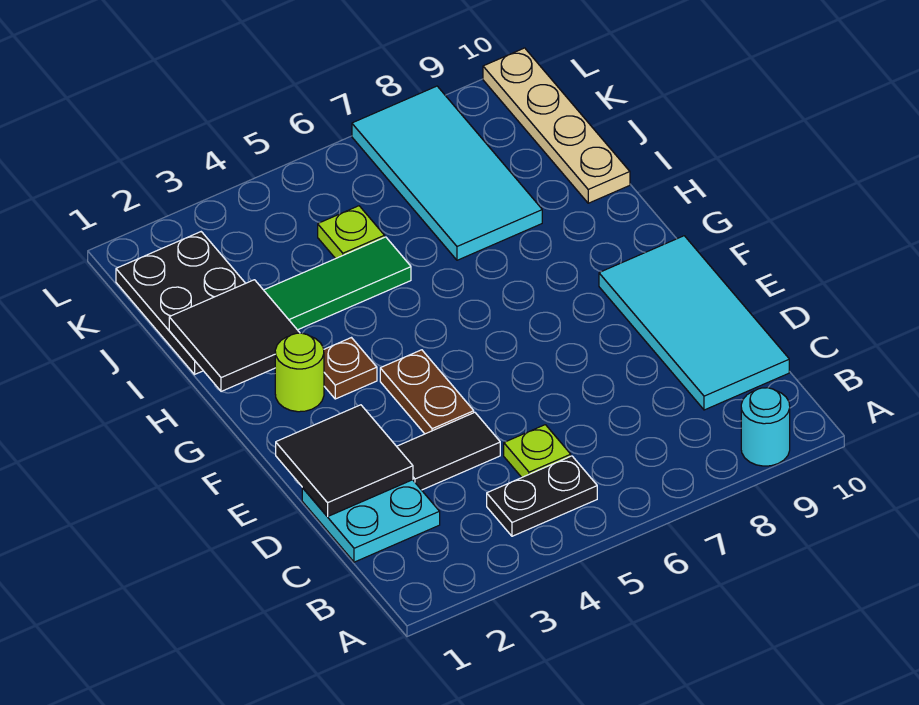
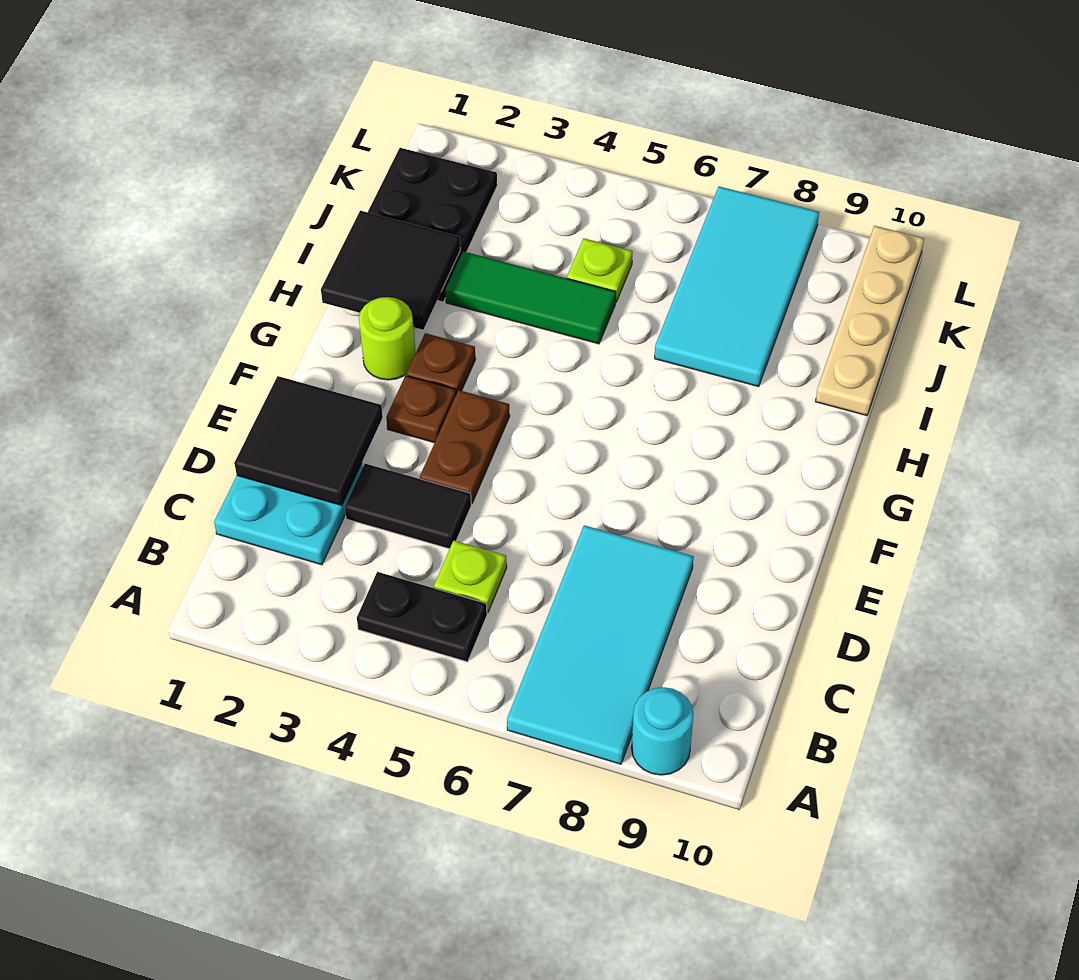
cyan 2x4 tile [599,236,789,410] -> cyan 2x4 tile moved to [507,525,694,764]
none -> brown 1x1 plate [386,376,456,443]

